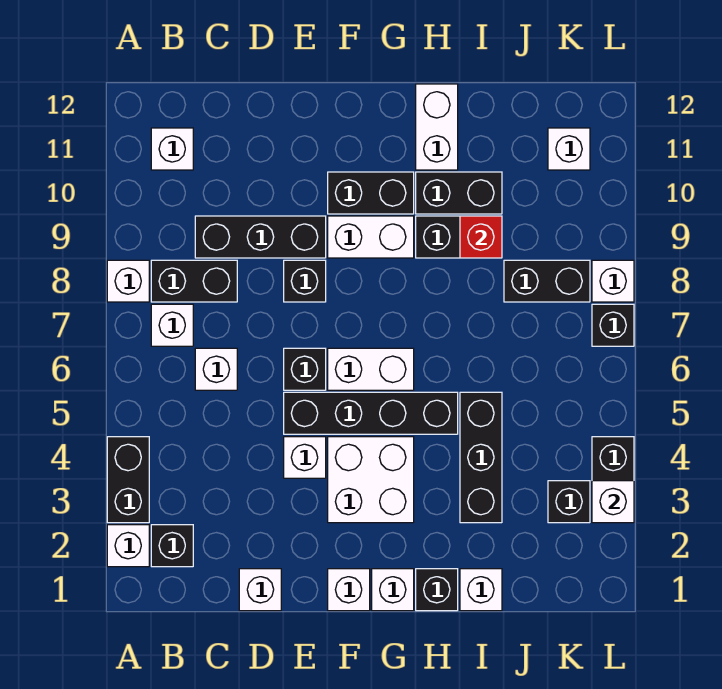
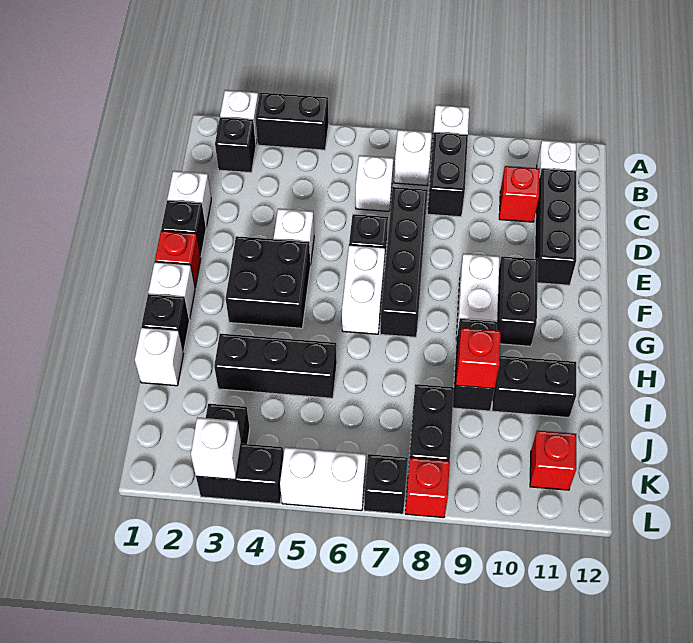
black 1x3 brick [195,216,326,258] -> black 1x3 brick moved to [535,169,576,285]
none -> red 1x1 brick [499,166,540,222]
black 1x4 brick [284,392,458,434] -> black 1x4 brick moved to [380,187,428,337]
black 1x1 brick [284,260,326,302] -> black 1x1 brick moved to [161,200,206,257]
white 1x1 brick [328,569,370,611] -> red 1x1 brick [155,231,201,287]
white 2x2 brick [328,437,414,523] -> black 2x2 brick [226,236,310,328]
black 1x2 brick [416,172,502,214] -> black 1x2 brick turned to [492,356,576,418]
white 1x2 brick [416,84,458,170] -> white 1x2 brick moved to [280,447,366,511]
white 1x1 brick [548,128,590,170] -> red 1x1 brick [530,431,576,490]
white 1x1 brick [592,260,634,302] -> red 1x1 brick [405,458,450,518]

